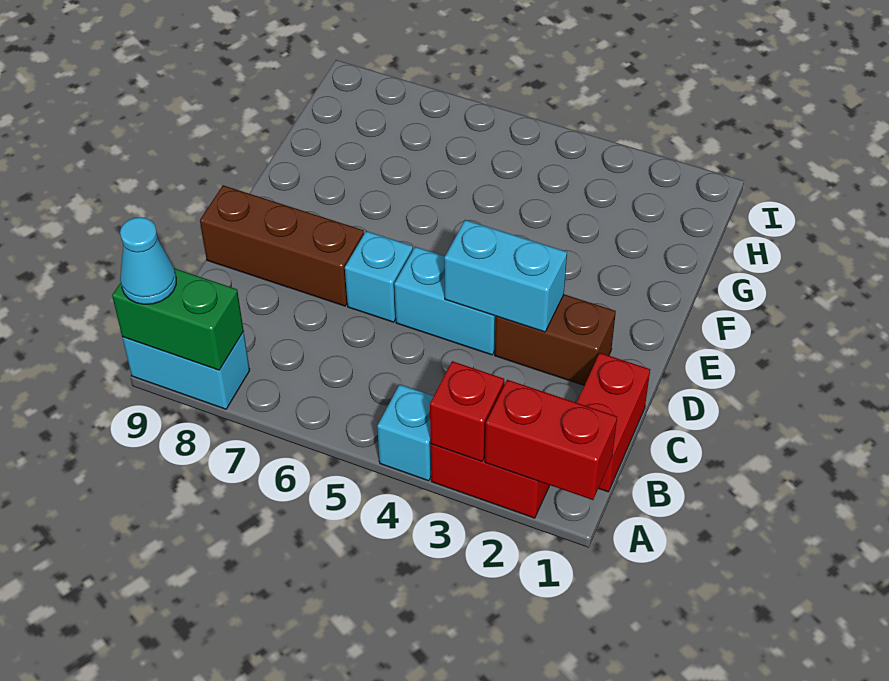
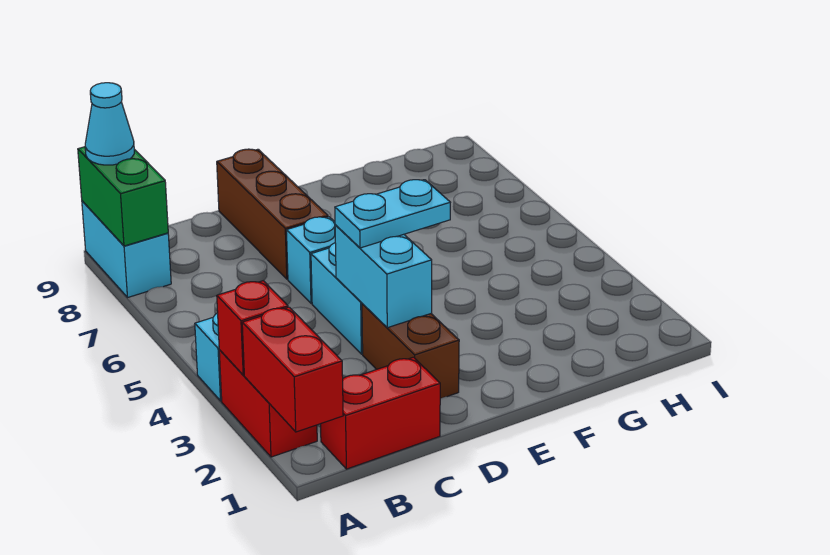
none -> cyan 1x2 plate [335,180,450,248]

